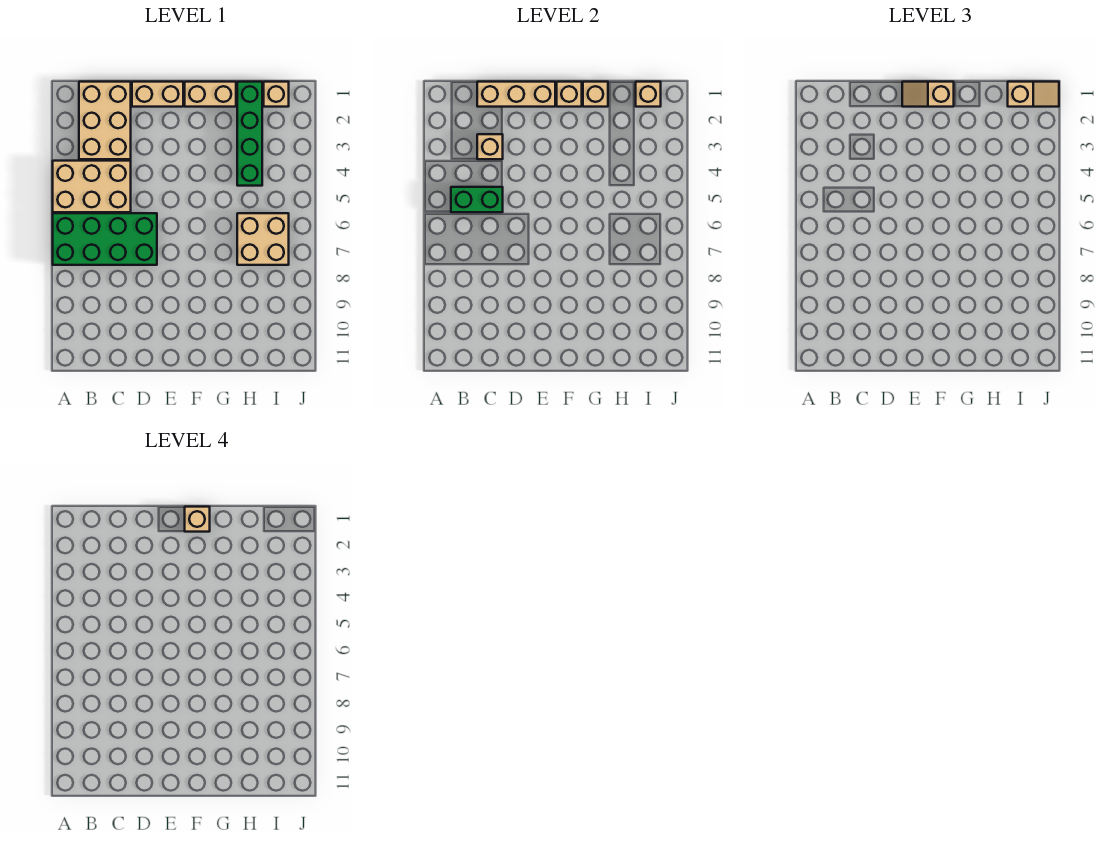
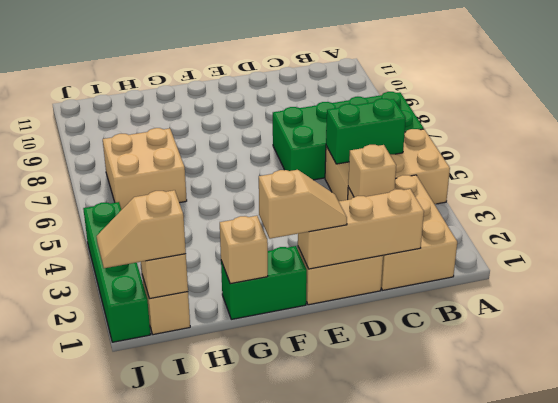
tan 1x2 brick [185,82,236,107] -> green 1x2 brick [221,246,307,319]
tan 1x1 brick [557,82,582,107] -> none
tan 1x1 brick [185,507,210,532] -> none
green 1x4 brick [237,82,262,186] -> green 1x4 brick moved to [83,202,151,342]

